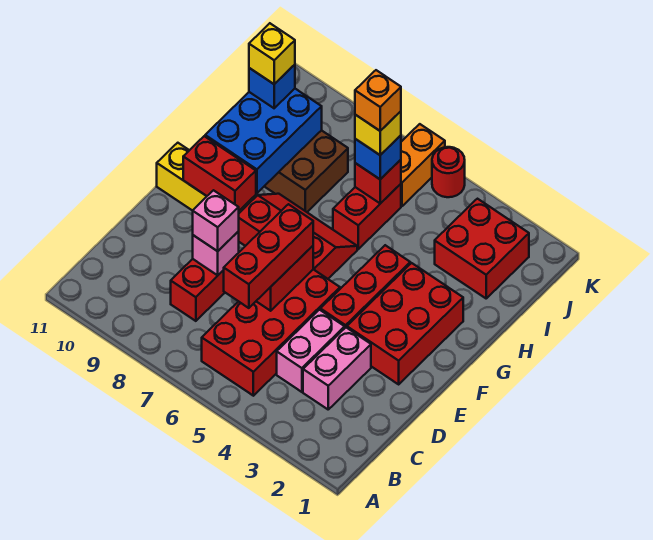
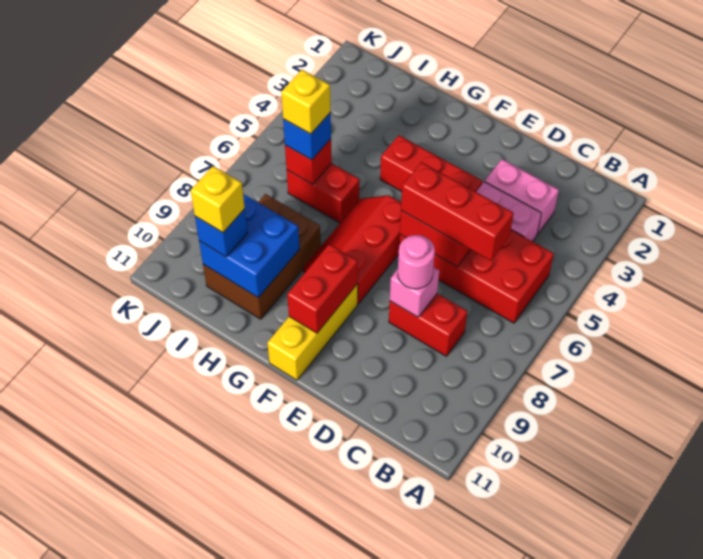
pink 1x1 brick [193,190,239,251] -> pink 1x1 round brick [398,235,435,289]
red 2x3 brick [347,263,463,384] -> none
blue 2x3 brick [205,89,322,193] -> blue 2x2 brick [199,194,300,298]
red 2x2 brick [435,199,529,298] -> none
orange 1x1 brick [355,70,401,131] -> none
orange 1x2 brick [401,124,445,206] -> none
red 1x1 round brick [432,147,465,197] -> none

